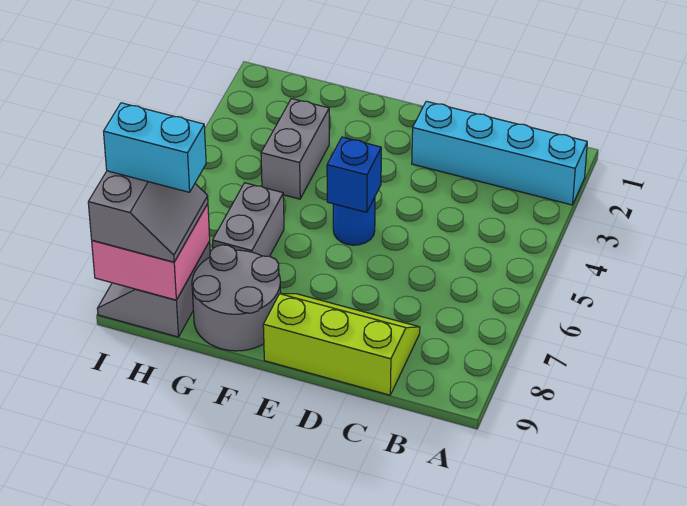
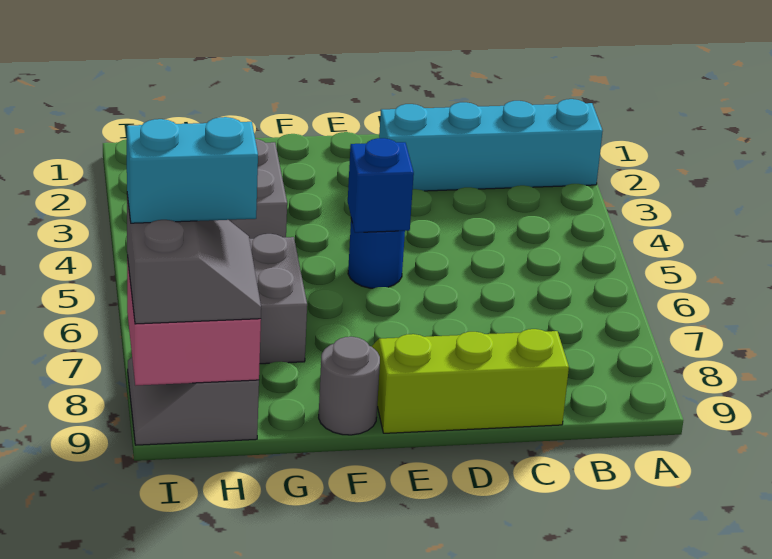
grey 2x2 round brick [192,245,281,351] -> grey 1x1 round brick [319,337,380,435]

